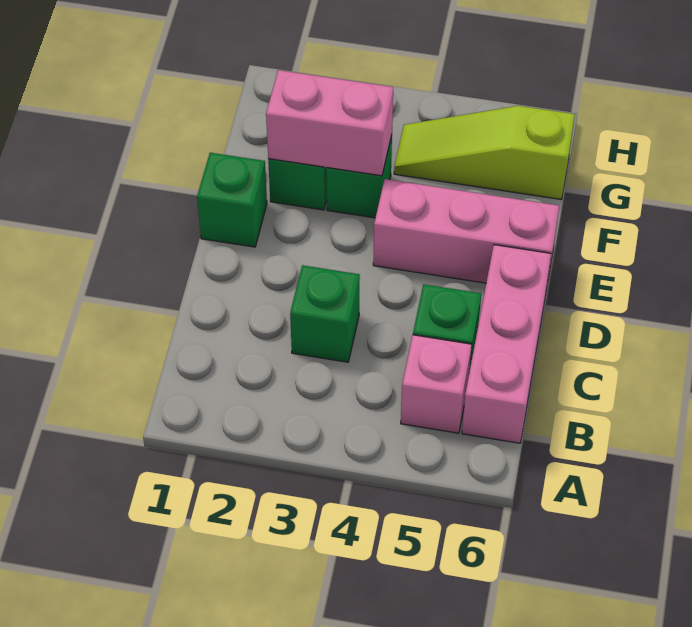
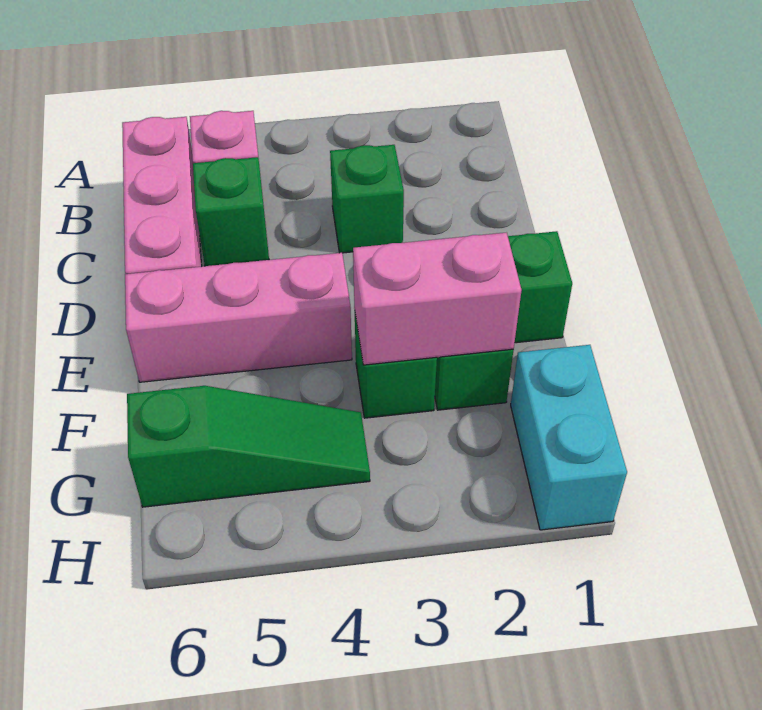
none -> cyan 1x2 brick [511,345,627,530]
lime 1x3 slope [394,106,575,199] -> green 1x3 slope [127,386,370,507]

